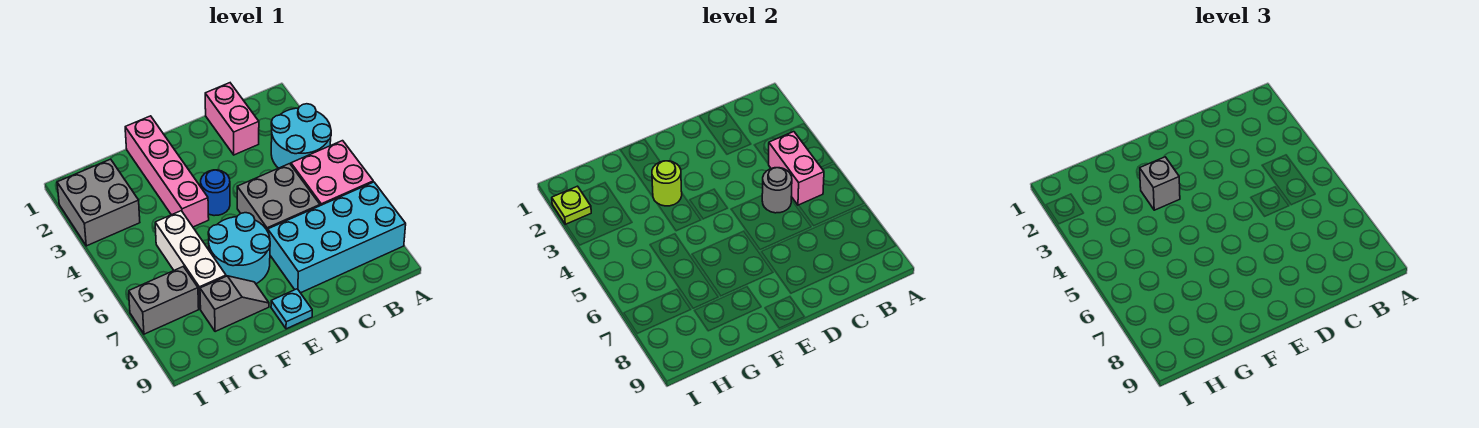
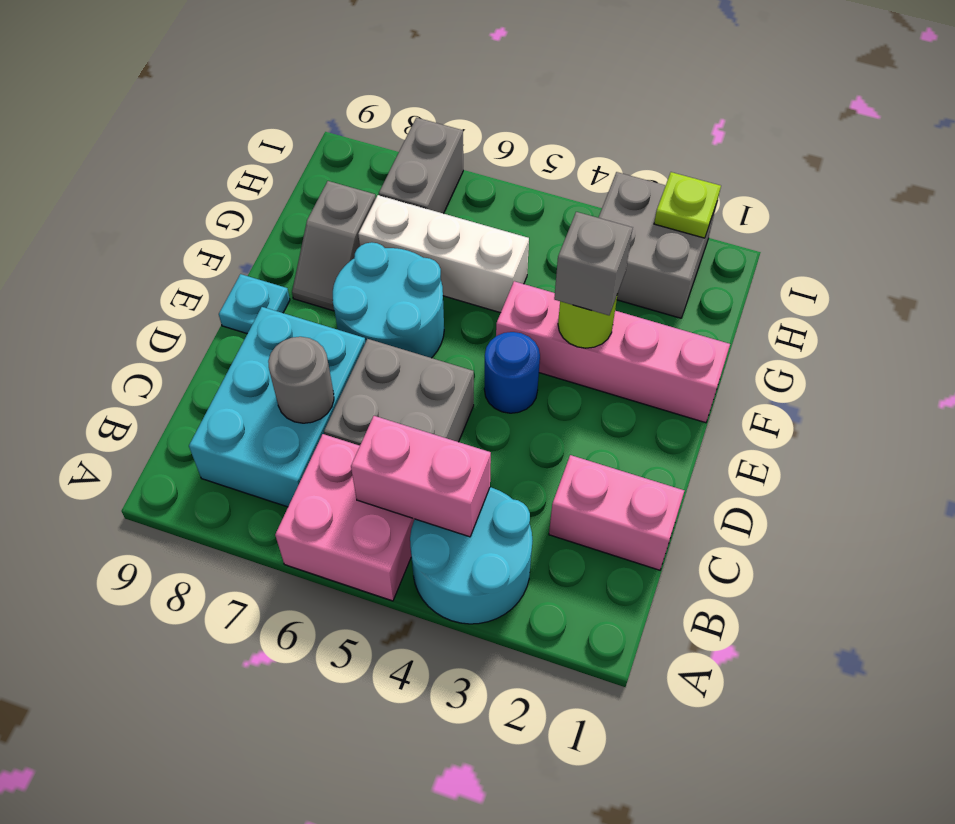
cyan 2x4 brick [268,182,406,293] -> cyan 2x3 brick [189,307,365,507]
grey 1x1 round brick [762,168,792,213] -> grey 1x1 round brick moved to [268,337,334,423]

